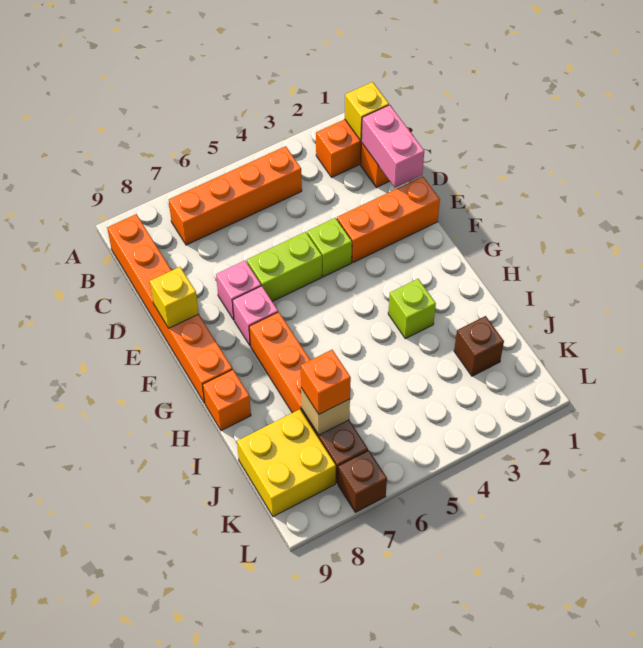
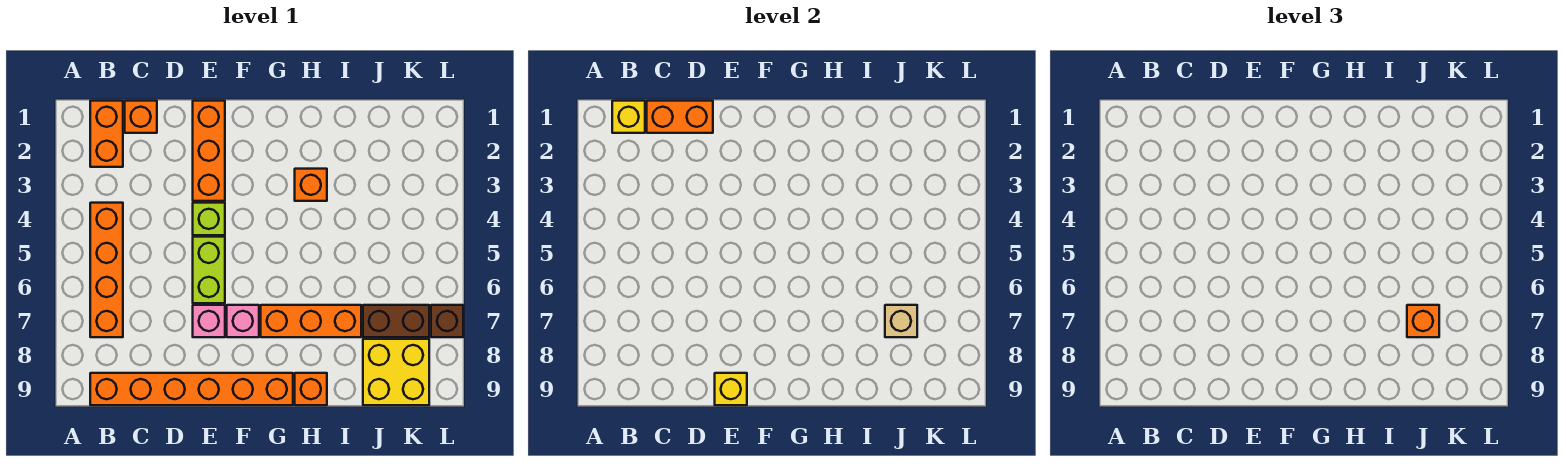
pink 1x2 brick [361,105,424,188] -> orange 1x2 brick [647,101,713,133]
lime 1x1 brick [388,279,436,339] -> orange 1x1 brick [295,169,327,201]
brown 1x1 brick [454,316,504,376] -> none

